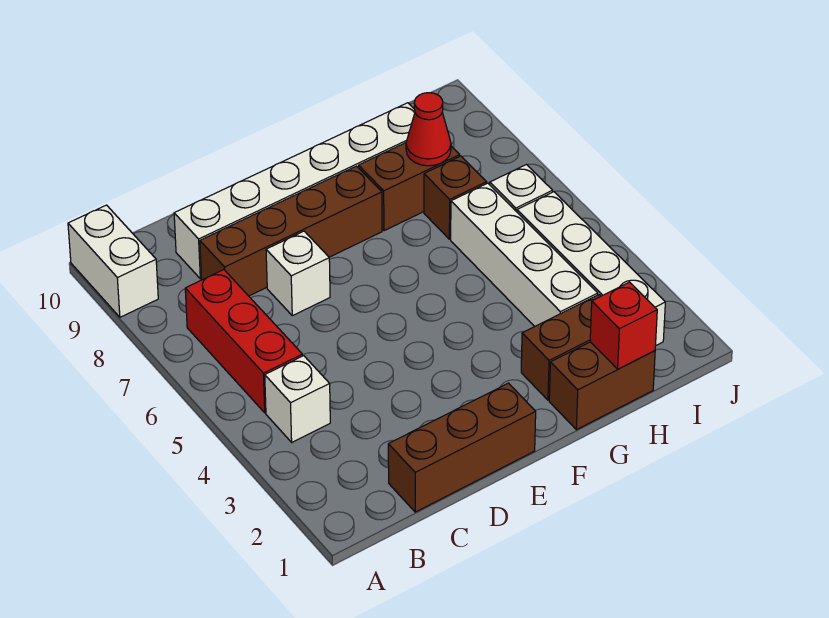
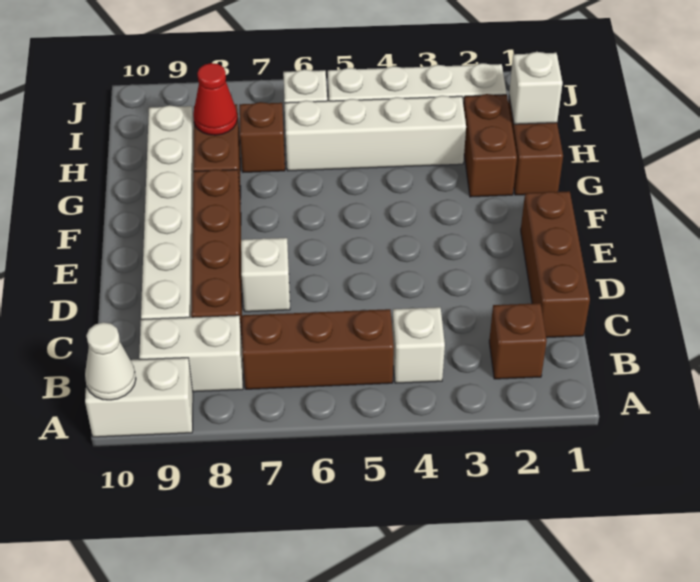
none -> white 1x1 cone [85,322,136,400]
none -> brown 1x1 brick [489,303,547,379]
red 1x3 brick [185,270,302,413] -> brown 1x3 brick [242,309,394,389]
none -> white 1x2 brick [139,315,243,392]
red 1x1 brick [590,282,657,369] -> white 1x1 brick [509,52,563,124]

